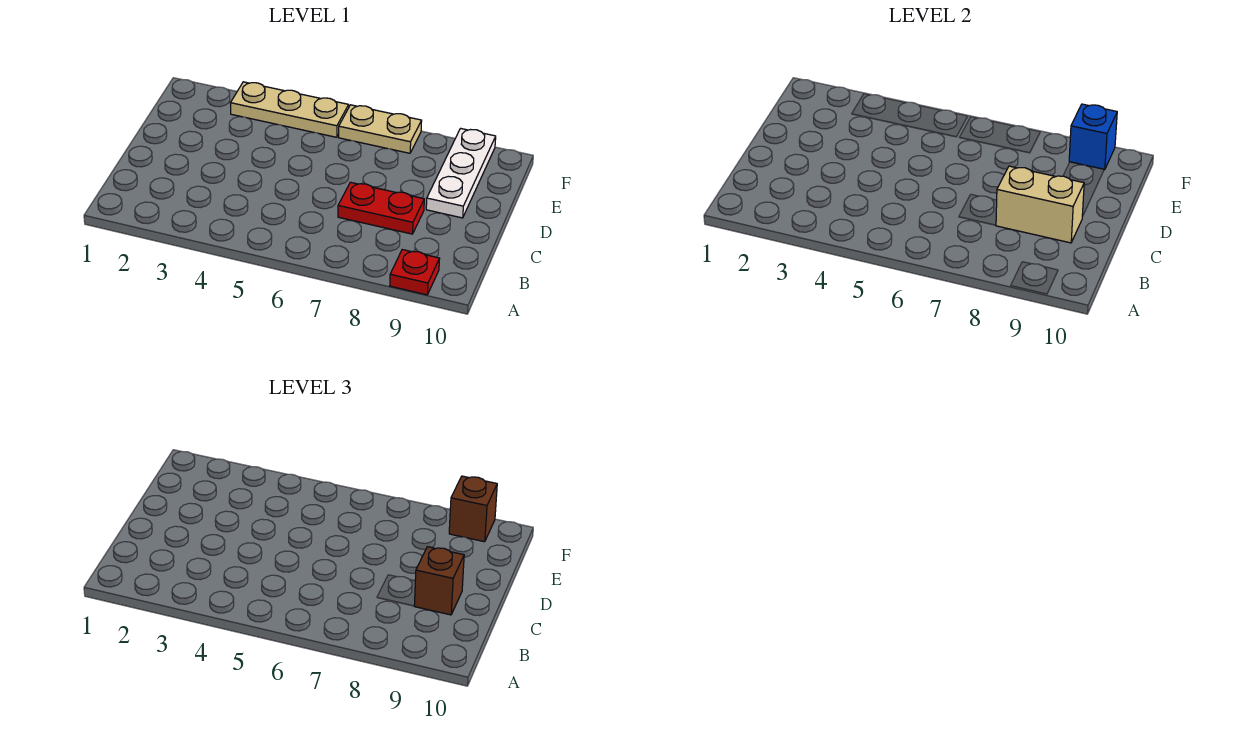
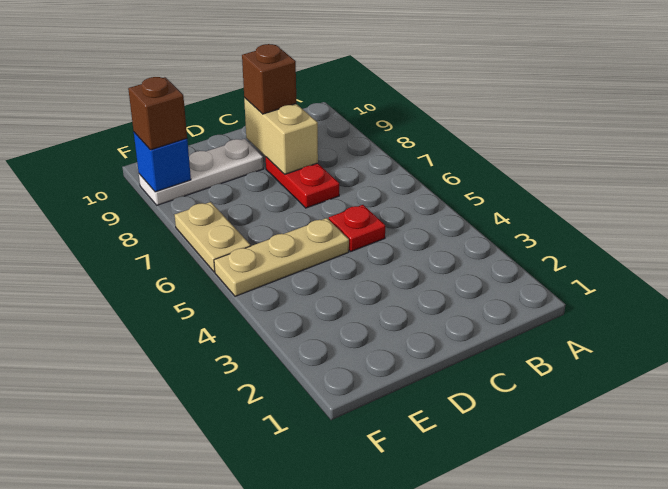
red 1x1 plate [390,250,440,295] -> red 1x1 plate moved to [329,205,385,251]
tan 1x3 plate [230,82,349,137] -> tan 1x3 plate turned to [214,218,349,296]

